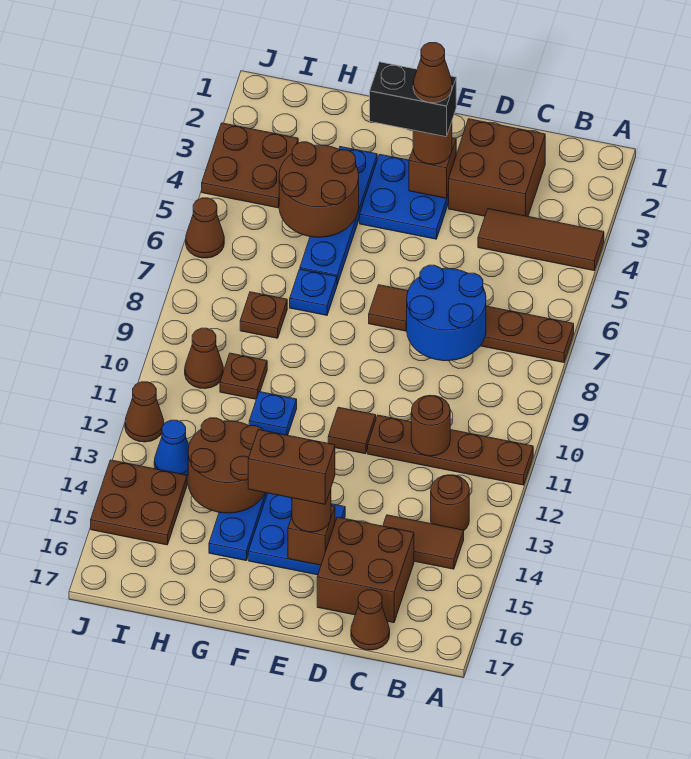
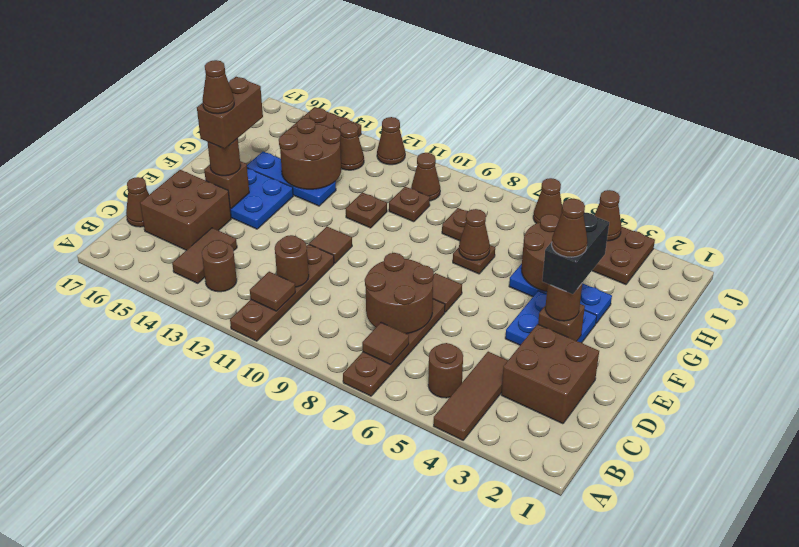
none -> brown 1x1 round brick [428,343,463,398]
none -> brown 1x1 tile [362,323,409,365]
none -> brown 1x1 tile [250,272,295,311]
blue 2x2 round brick [406,265,486,361] -> brown 2x2 round brick [365,253,434,334]
none -> brown 1x1 cone [203,60,234,114]
blue 1x4 plate [300,147,377,285] -> blue 1x3 plate [509,264,612,323]
blue 1x1 plate [290,269,337,315] -> brown 1x1 plate [453,245,495,274]
none -> brown 1x1 cone [459,209,490,260]
blue 1x1 plate [249,392,297,435] -> brown 1x1 plate [346,192,387,228]
blue 1x1 cone [154,420,189,476] -> brown 1x1 cone [340,123,364,170]
none -> brown 1x1 cone [595,190,621,241]

